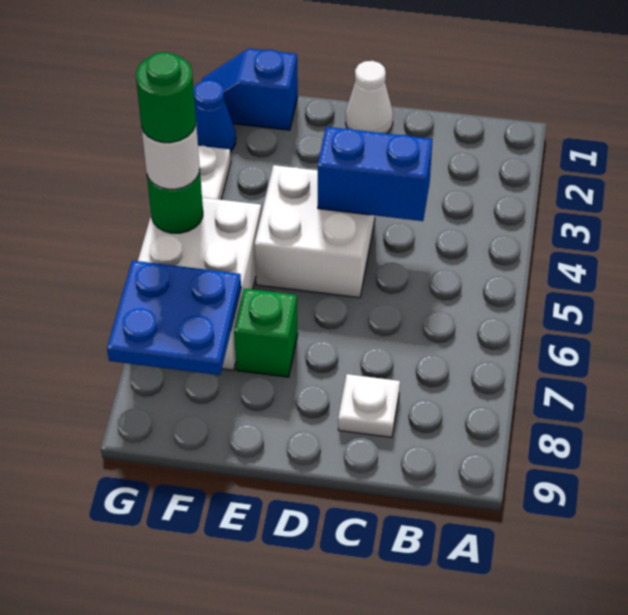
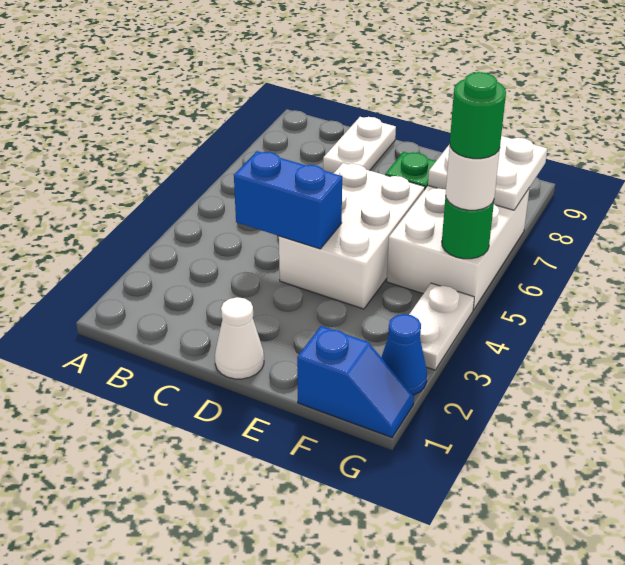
white 1x1 plate [338,374,400,437] -> white 1x2 plate [323,117,396,173]
white 2x2 brick [255,165,375,298] -> white 2x3 brick [279,163,425,309]
blue 2x2 plate [107,261,241,375] -> white 2x2 plate [428,136,547,210]

